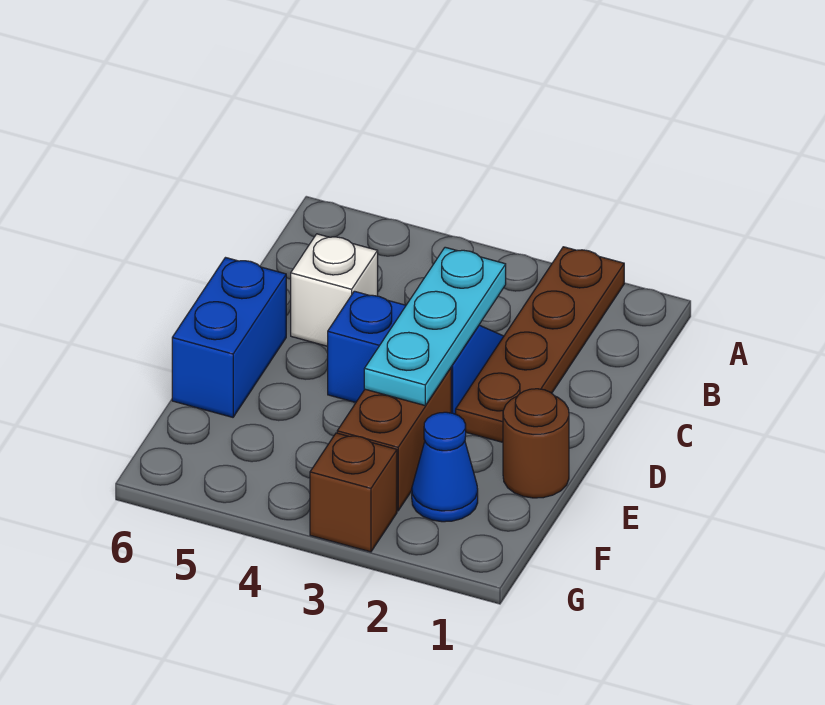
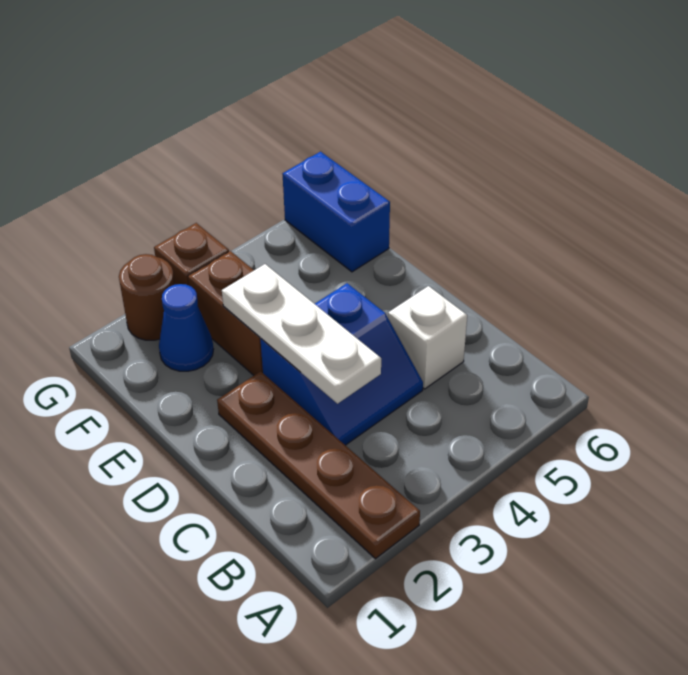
cyan 1x3 plate [364,247,506,405] -> white 1x3 plate [222,264,381,404]
blue 1x2 brick [172,258,286,417] -> blue 1x2 brick moved to [283,152,390,272]
brown 1x1 round brick [503,389,569,498] -> brown 1x1 round brick moved to [119,254,175,340]

